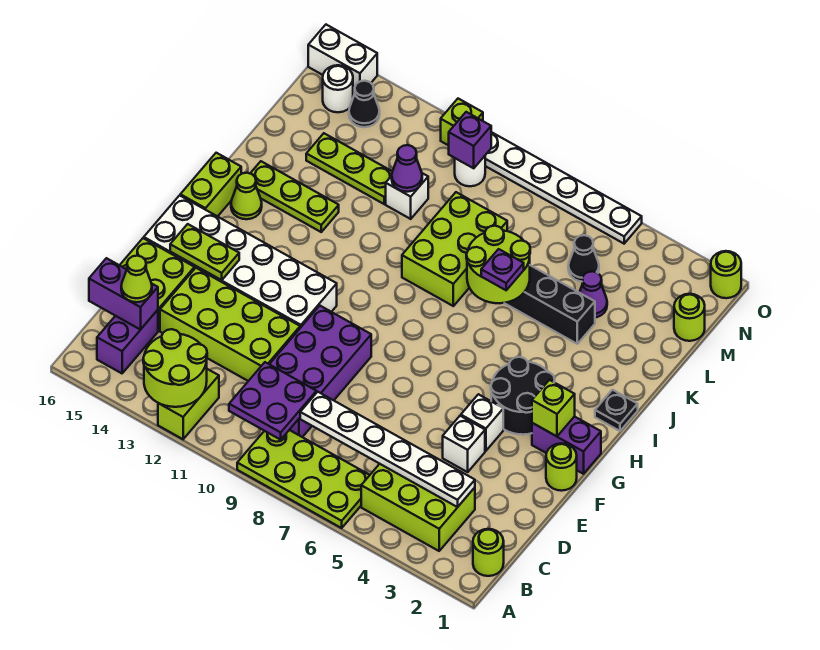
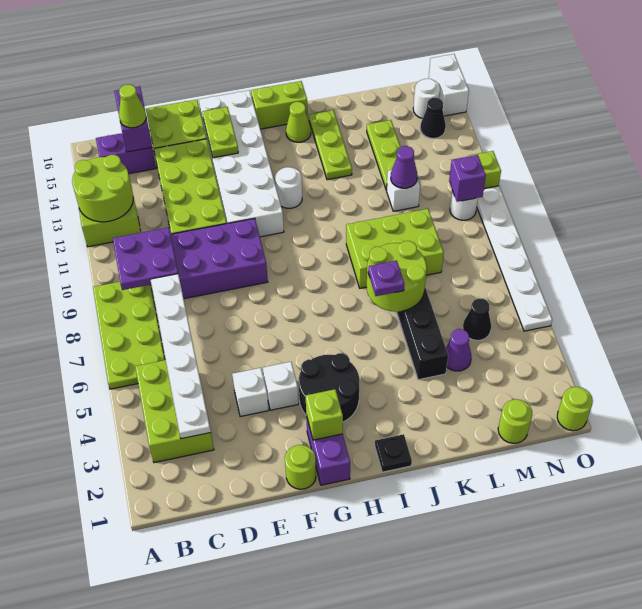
lime 1x1 round brick [473,529,504,576] -> none
none -> white 1x1 round brick [275,167,302,208]

